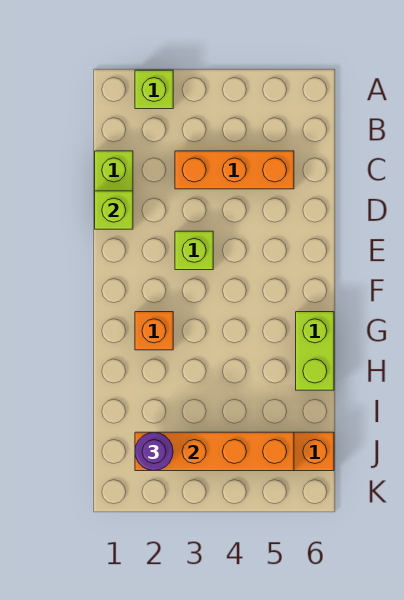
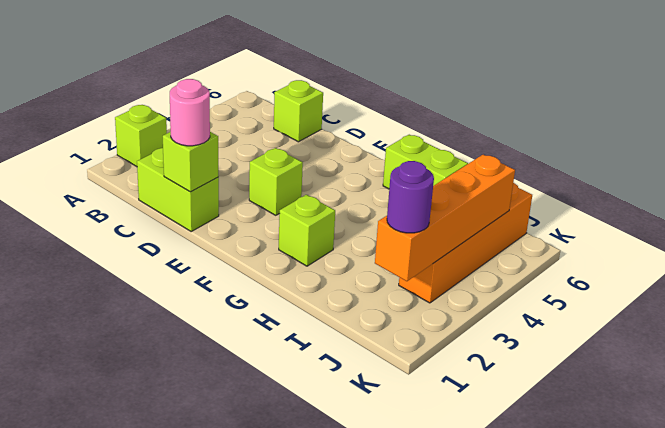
orange 1x3 brick [175,151,294,189] -> none
none -> lime 1x1 brick [274,80,323,142]
none -> pink 1x1 round brick [170,79,210,146]
orange 1x1 brick [135,312,173,350] -> lime 1x1 brick [279,195,335,266]

